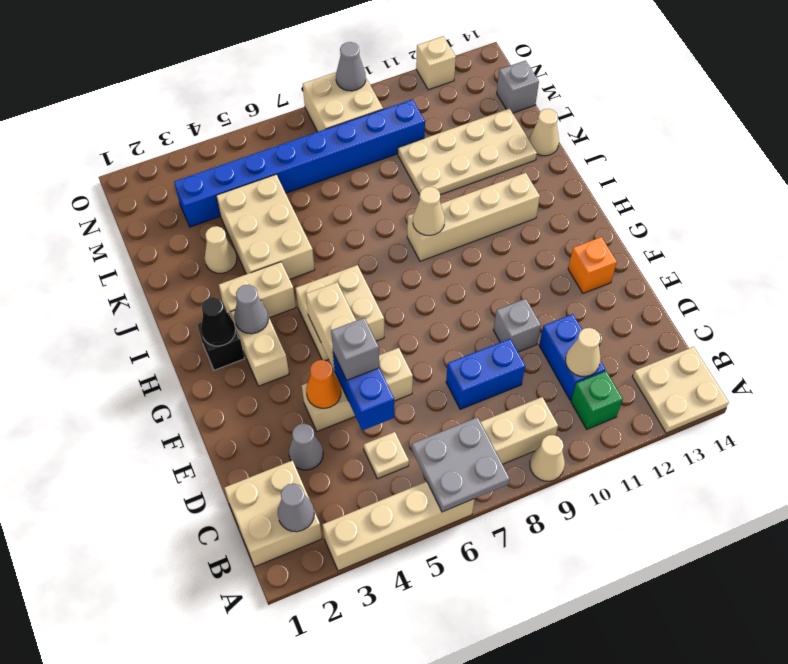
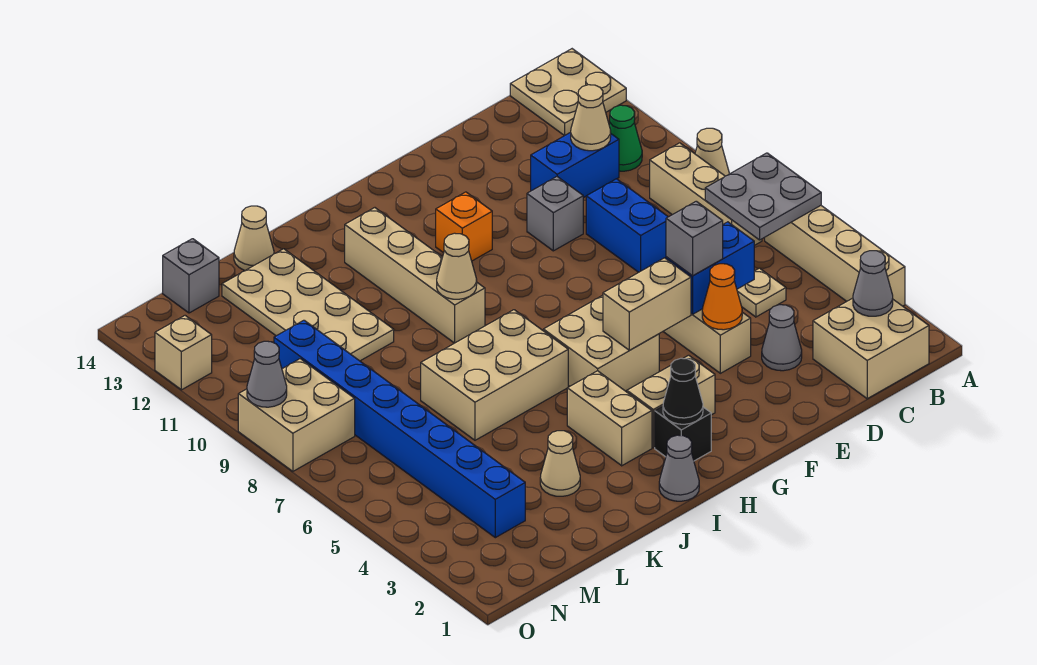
green 1x1 brick [571,371,623,429] -> green 1x1 cone [609,105,642,171]
orange 1x1 brick [568,237,617,293] -> orange 1x1 brick moved to [436,192,492,261]
grey 1x1 cone [234,285,268,334] -> grey 1x1 cone moved to [659,435,699,501]
tan 2x3 brick [216,175,315,279] -> tan 2x3 brick moved to [421,310,568,440]

